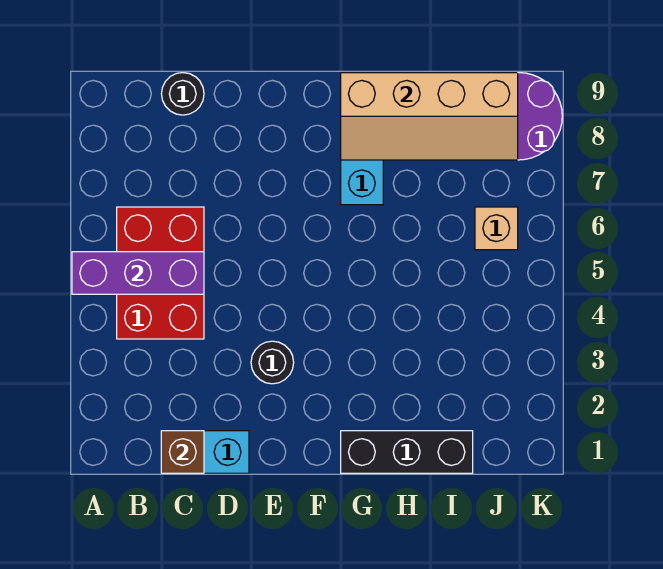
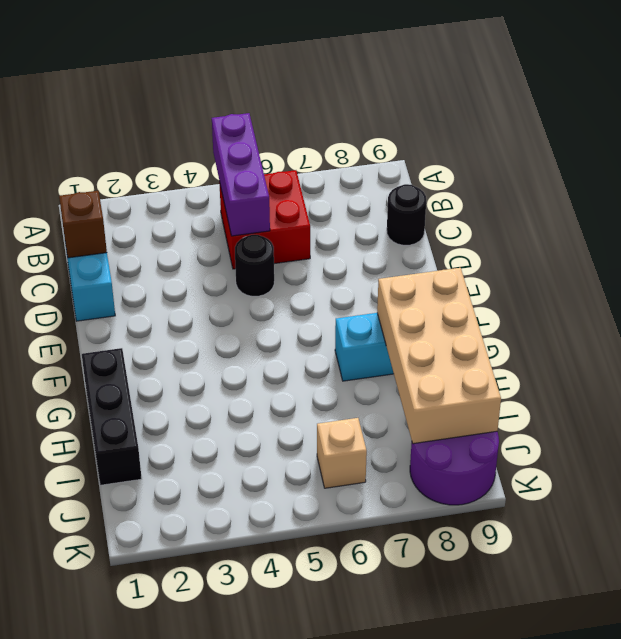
red 2x3 brick [117,207,204,339] -> red 2x2 brick [219,170,310,269]
black 1x1 round brick [251,341,294,384] -> black 1x1 round brick moved to [235,235,274,296]
tan 2x4 slope [341,73,518,160] -> tan 2x4 brick [377,268,501,444]

